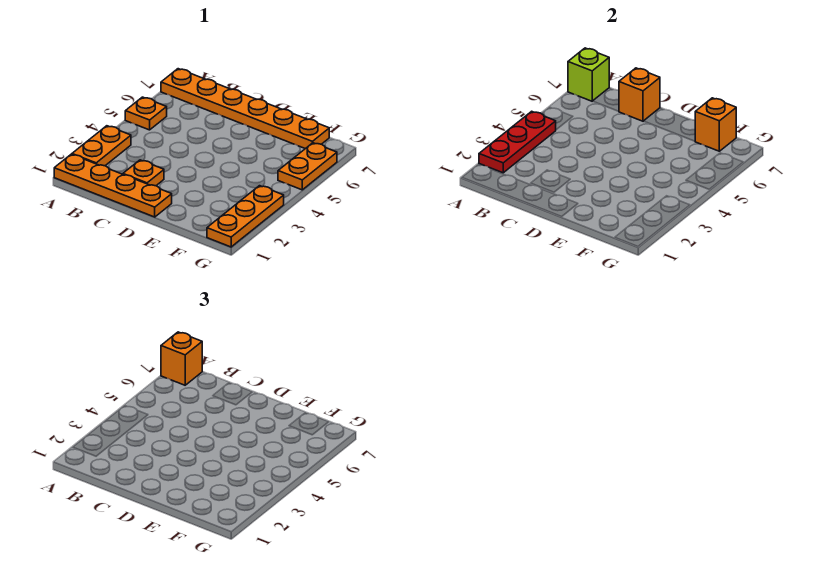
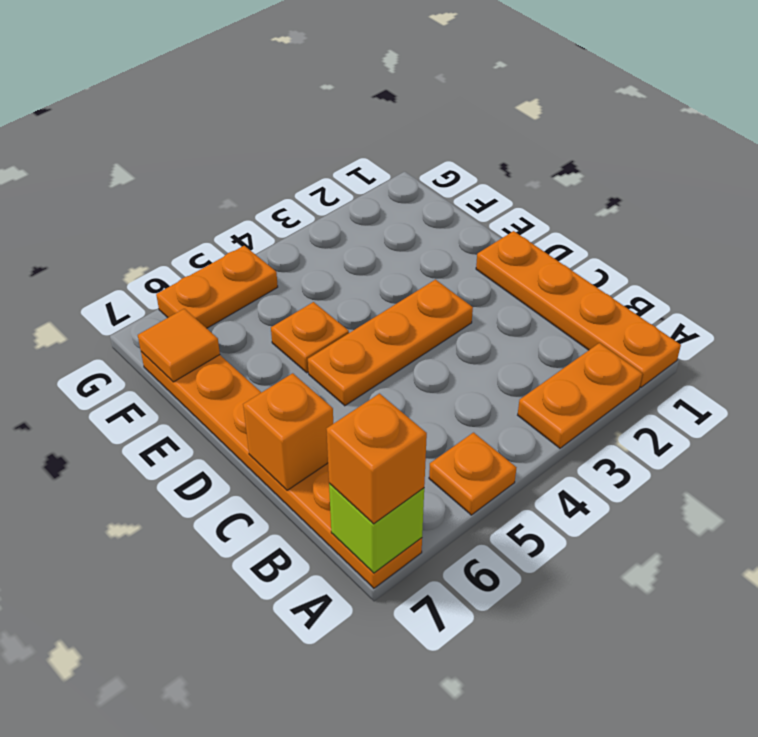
red 1x3 plate [479,111,556,173] -> none
orange 1x1 plate [123,160,164,186] -> orange 1x1 plate moved to [271,302,349,373]
orange 1x1 brick [695,98,736,151] -> orange 1x1 tile [138,309,220,382]
orange 1x3 plate [207,186,284,247] -> orange 1x3 plate moved to [308,280,473,406]

